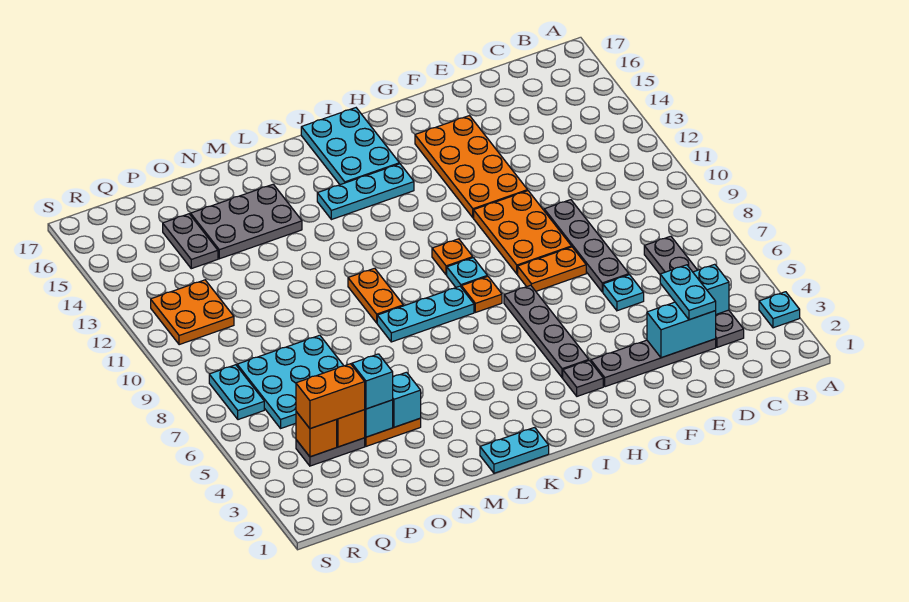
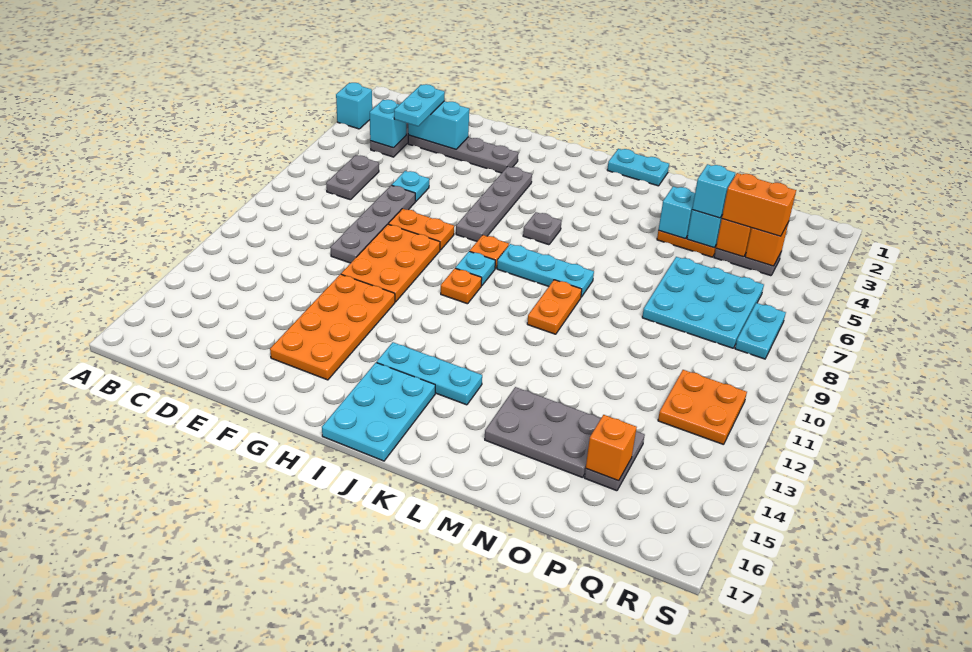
cyan 1x1 plate [759,292,800,328] -> cyan 1x1 brick [336,83,372,129]
grey 1x1 plate [563,360,603,396] -> grey 1x1 plate moved to [523,212,562,245]
none -> orange 1x1 brick [586,415,637,481]

